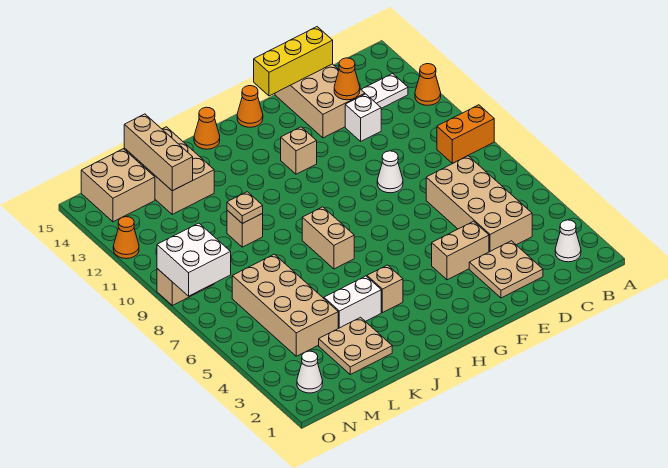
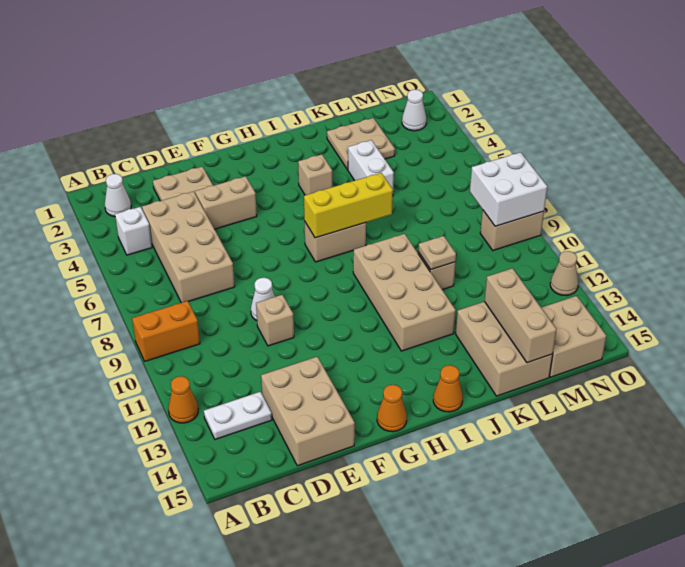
white 1x1 brick [345,94,381,141] -> white 1x1 brick moved to [115,207,152,255]
orange 1x1 cone [334,58,360,100] -> none
yellow 1x3 brick [254,27,333,96] -> yellow 1x3 brick moved to [304,173,393,238]
tan 1x1 brick [281,127,317,174] -> tan 1x1 brick moved to [256,295,294,346]
tan 1x2 brick [302,207,354,269] -> tan 1x2 brick turned to [304,221,366,262]
white 1x2 brick [324,276,381,328] -> white 1x2 brick turned to [348,140,394,189]
tan 2x4 brick [232,254,338,356] -> tan 2x4 brick moved to [353,234,456,351]
orange 1x1 cone [113,217,139,259] -> tan 1x1 cone [550,251,578,296]

